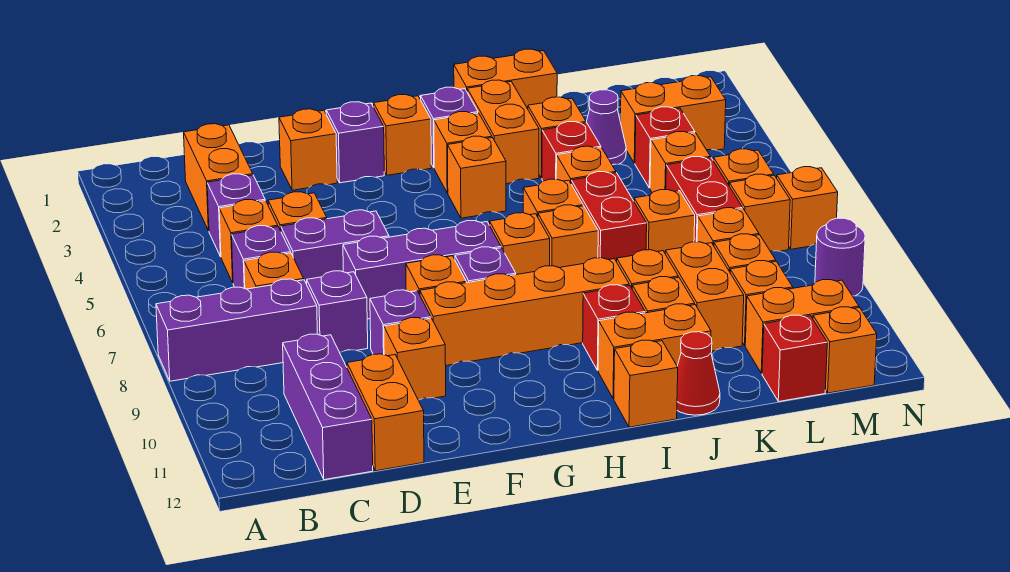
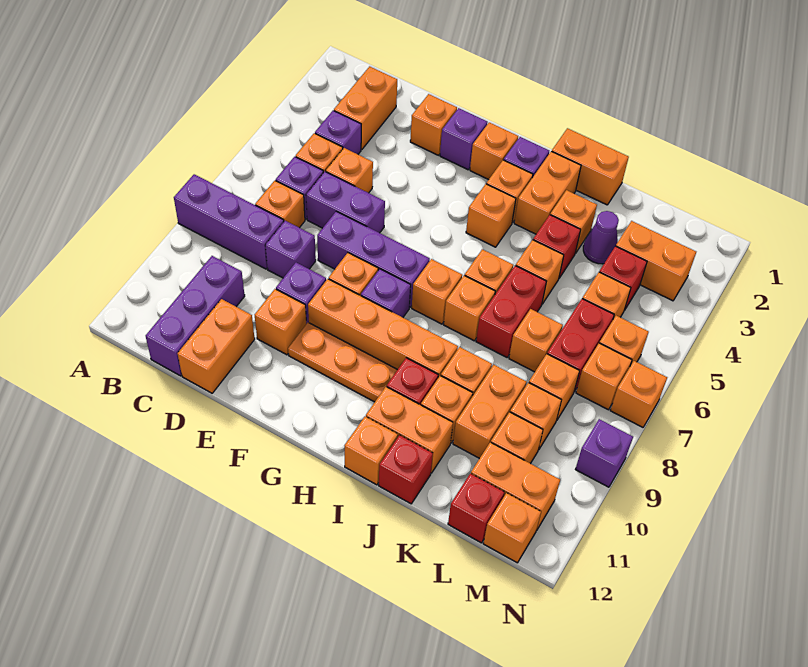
none -> orange 1x3 plate [288,323,397,402]
red 1x1 cone [677,332,720,415] -> red 1x1 brick [379,435,433,504]
purple 1x1 round brick [815,218,865,296] -> purple 1x1 brick [575,419,633,487]

